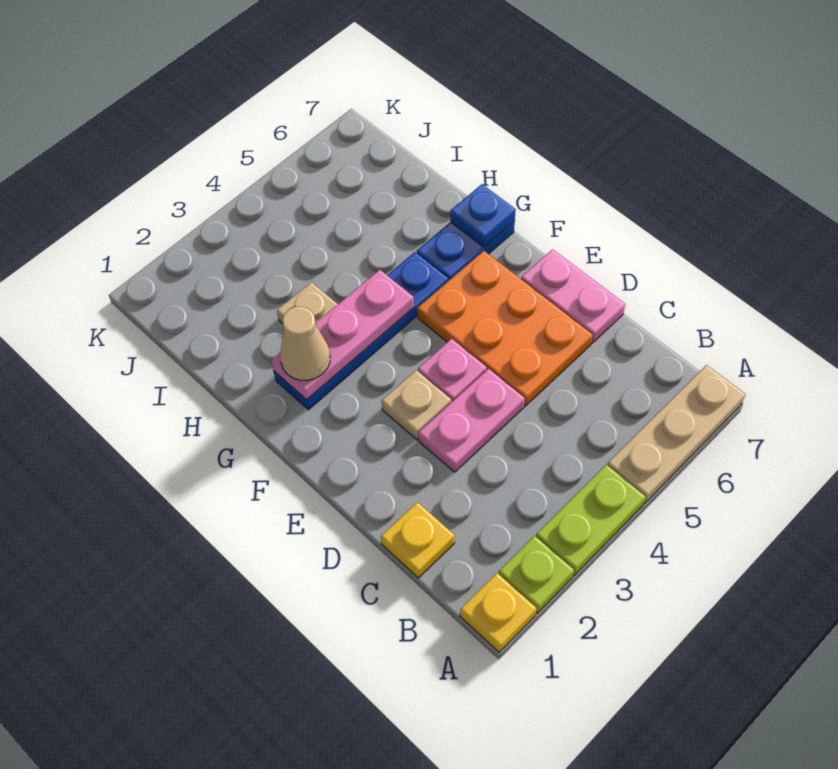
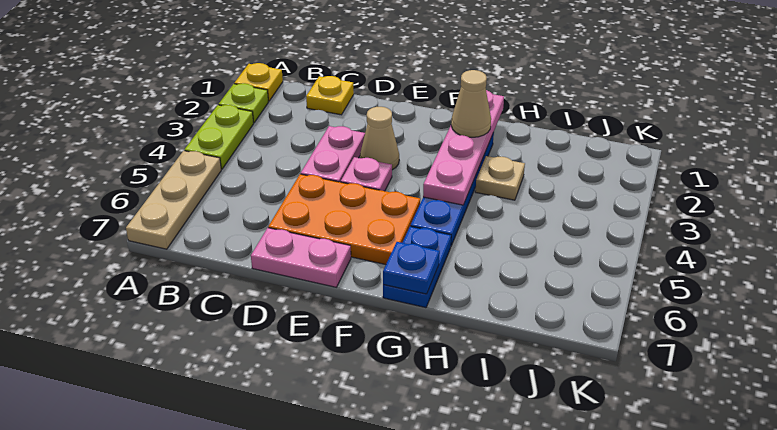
tan 1x1 plate [382,370,451,440] -> tan 1x1 cone [360,107,399,170]
pink 1x3 plate [271,270,414,400] -> pink 1x4 plate [423,90,504,205]

